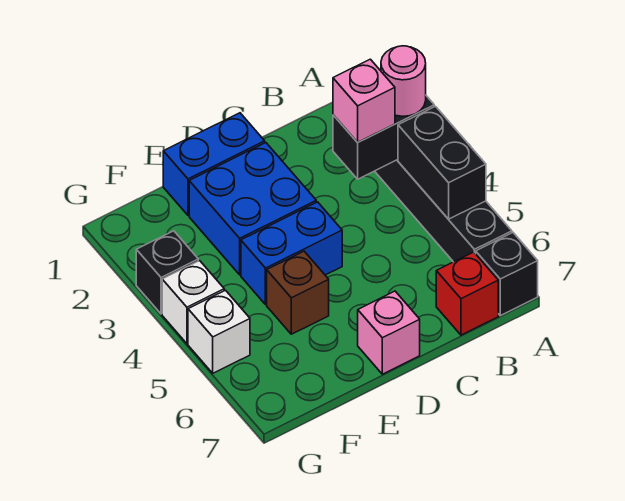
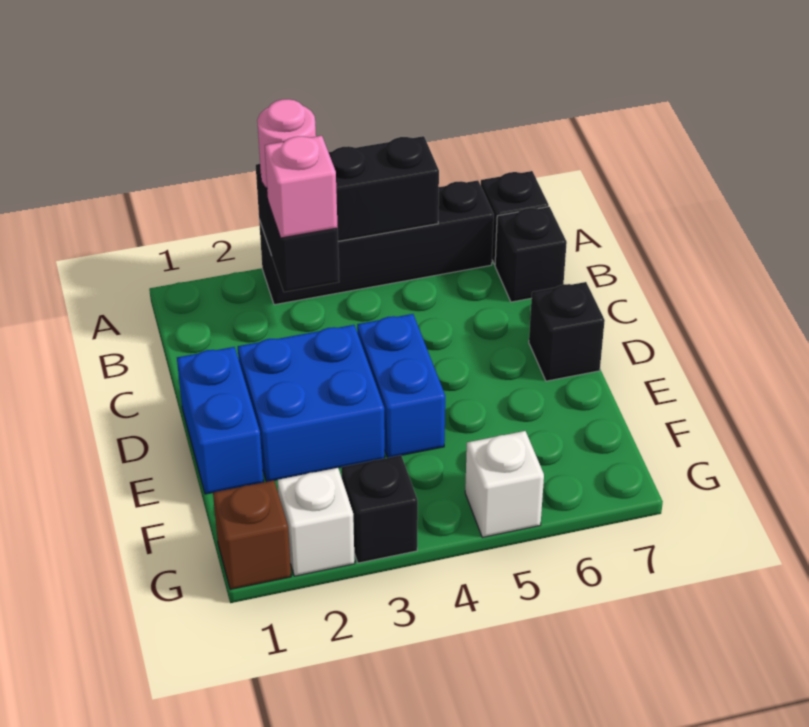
red 1x1 brick [436,252,498,335] -> black 1x1 brick [495,207,567,302]
pink 1x1 brick [358,291,420,374] -> black 1x1 brick [529,282,605,381]
brown 1x1 brick [267,251,329,334] -> brown 1x1 brick moved to [213,480,291,590]
white 1x1 brick [162,261,224,344] -> white 1x1 brick moved to [278,468,355,576]

